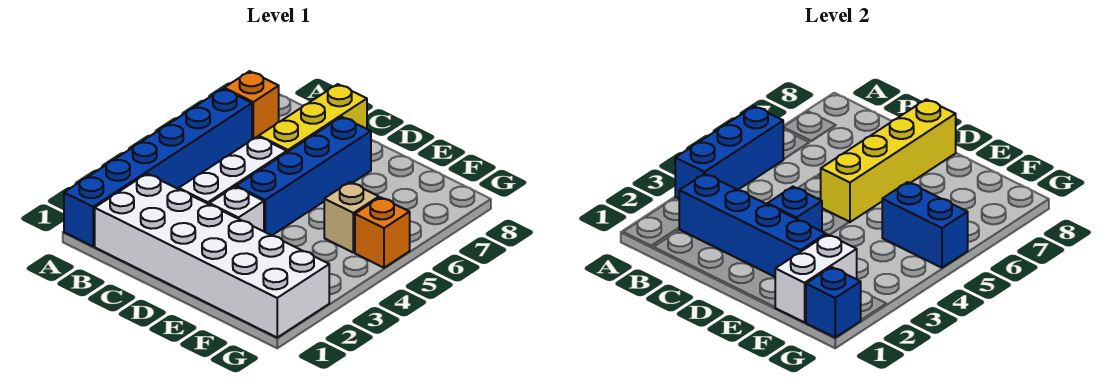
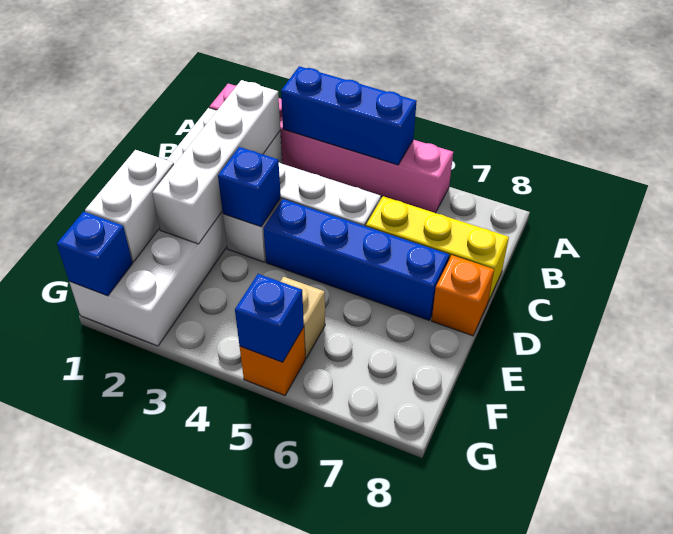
blue 1x6 brick [64,89,252,246] -> pink 1x6 brick [209,84,453,213]
orange 1x1 brick [224,71,279,139] -> orange 1x1 brick moved to [432,255,494,336]
blue 1x4 brick [679,174,826,277] -> white 1x4 brick [152,80,280,244]
yellow 1x4 brick [820,99,956,222] -> none
white 1x2 brick [775,235,857,322] -> white 1x2 brick turned to [85,150,174,262]
blue 1x2 brick [882,182,968,268] -> blue 1x1 brick [235,274,304,362]

